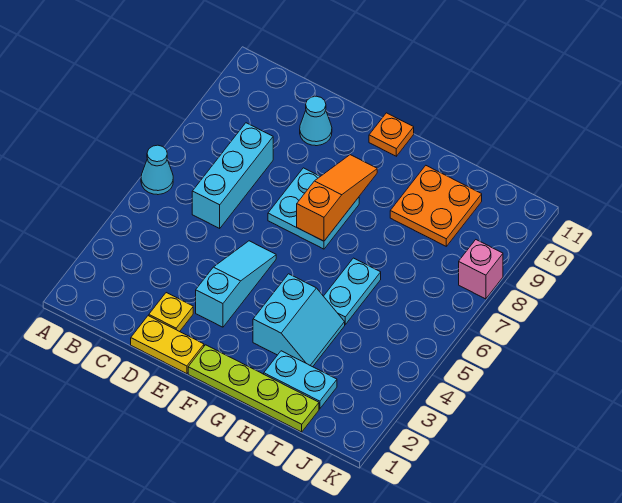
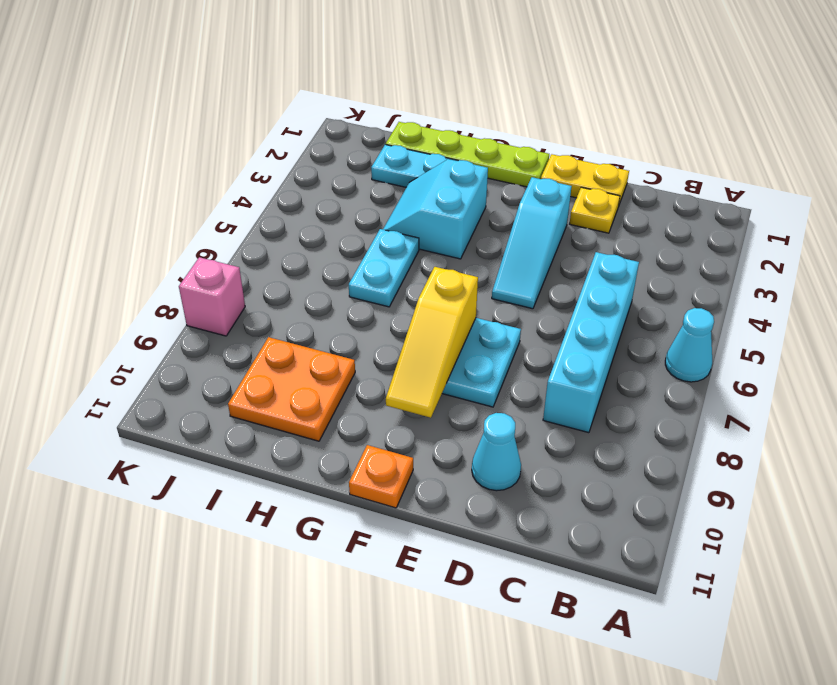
cyan 1x3 brick [192,123,273,228] -> cyan 1x4 brick [543,252,639,433]
orange 1x3 slope [297,155,377,241] -> yellow 1x3 slope [386,267,478,418]

